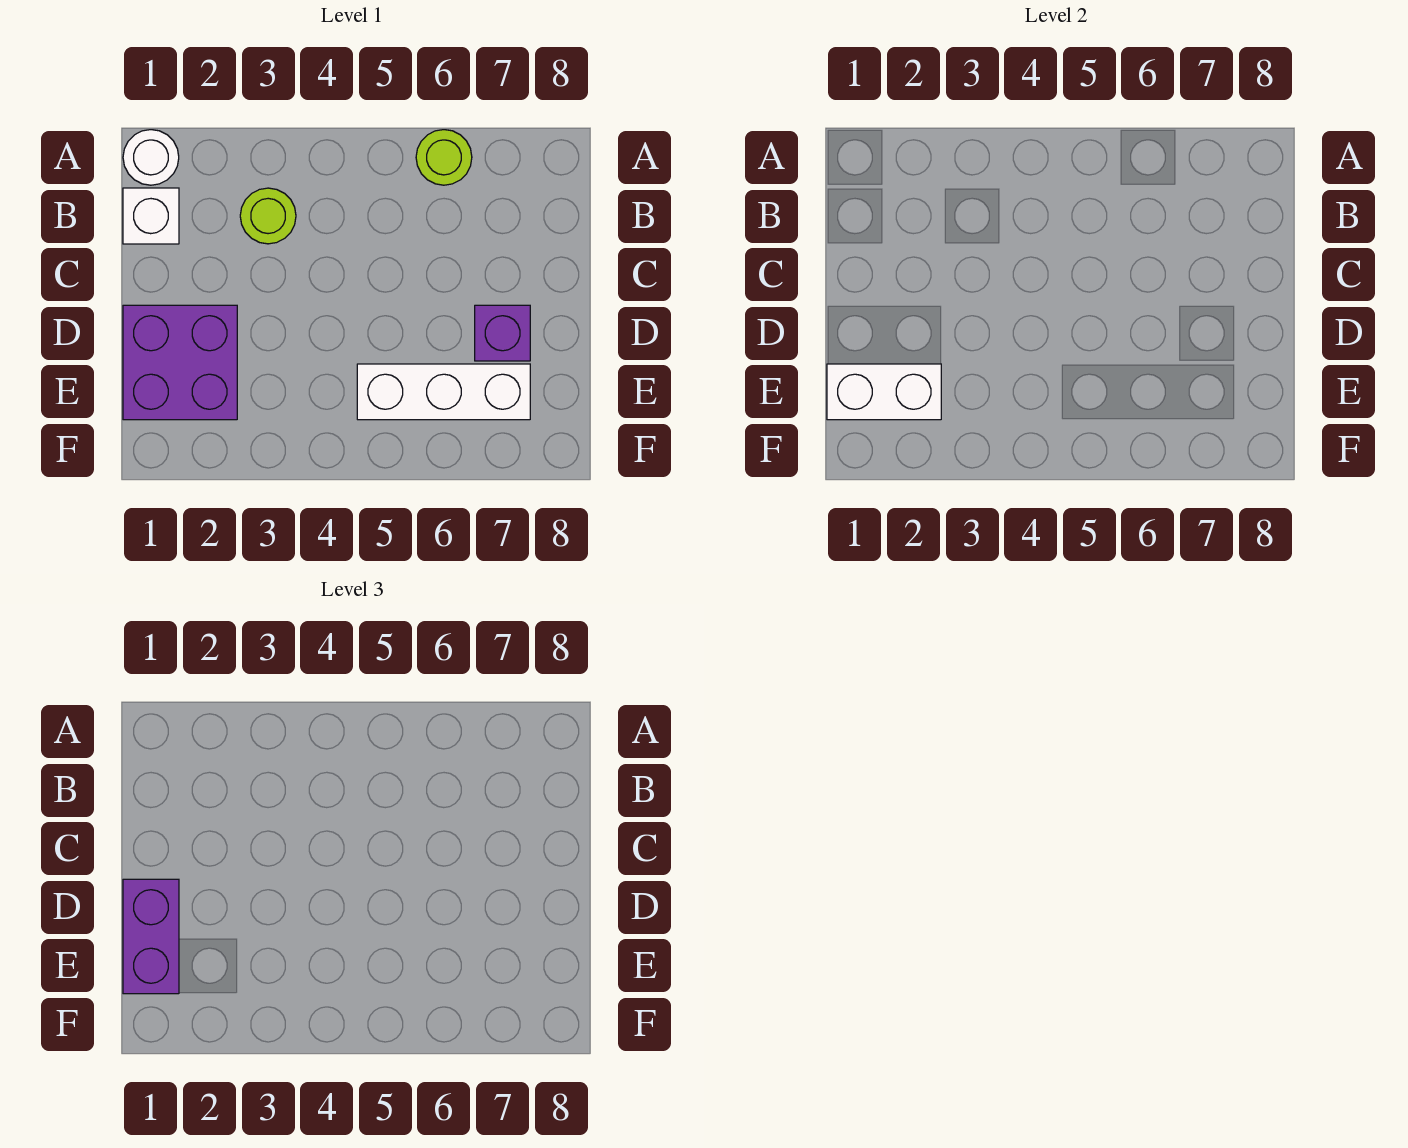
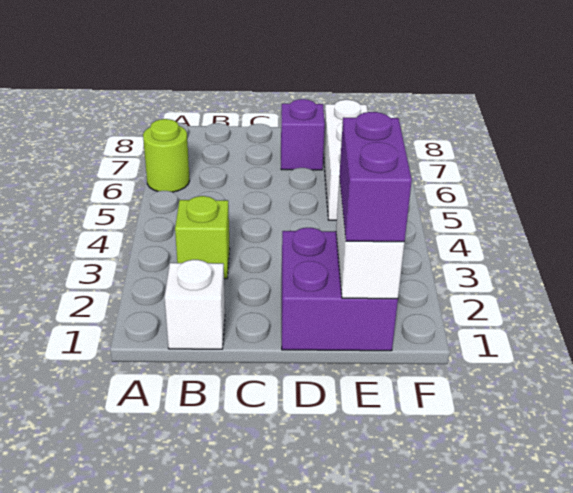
white 1x1 round brick [123,130,179,185] -> none
lime 1x1 round brick [240,188,296,244] -> lime 1x1 brick [175,196,230,279]
purple 1x2 brick [123,879,179,994] -> purple 1x2 brick turned to [339,112,412,242]

